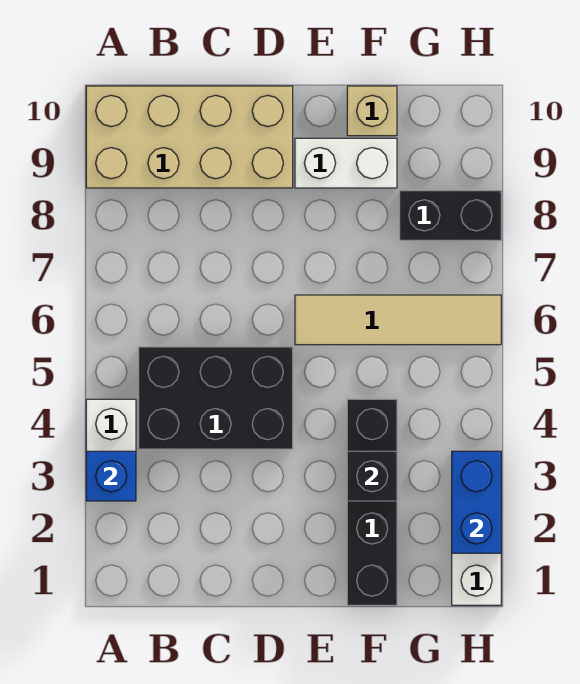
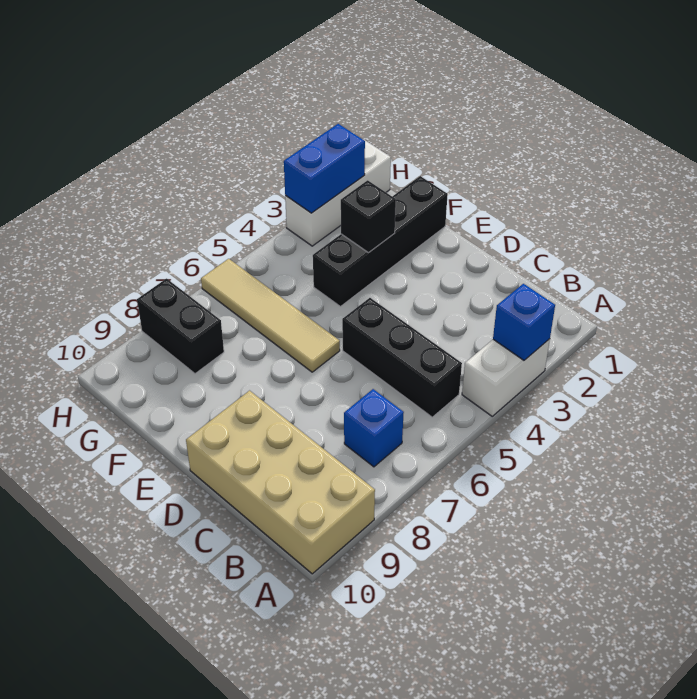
black 2x3 brick [139,347,293,449] -> black 1x3 brick [342,298,462,417]
none -> blue 1x1 brick [344,389,404,467]
white 1x2 brick [295,138,397,188] -> none
tan 1x1 brick [347,86,397,136] -> none

